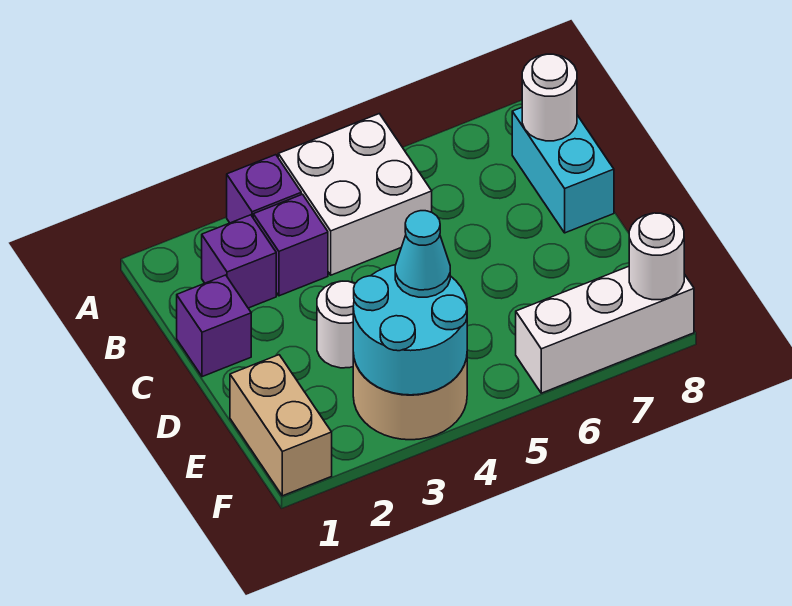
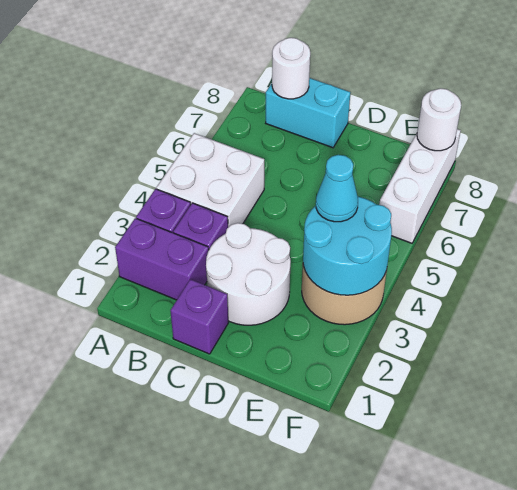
purple 1x1 brick [202,215,276,308] -> purple 1x2 brick [115,218,209,300]
white 1x1 round brick [317,281,355,368] -> white 2x2 round brick [206,223,291,325]
tan 1x2 brick [230,355,332,496] -> none

